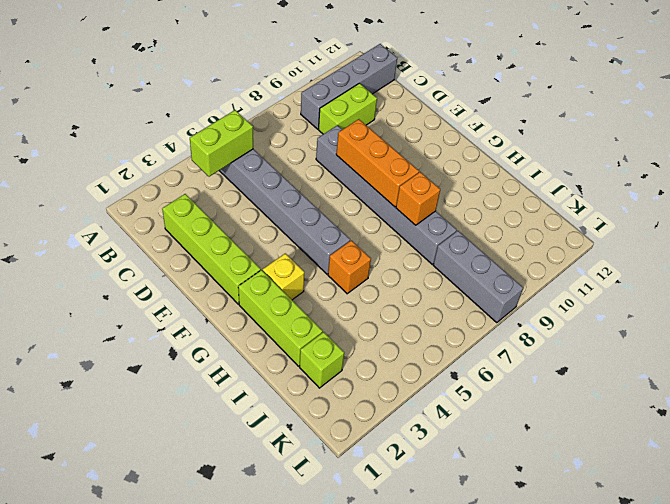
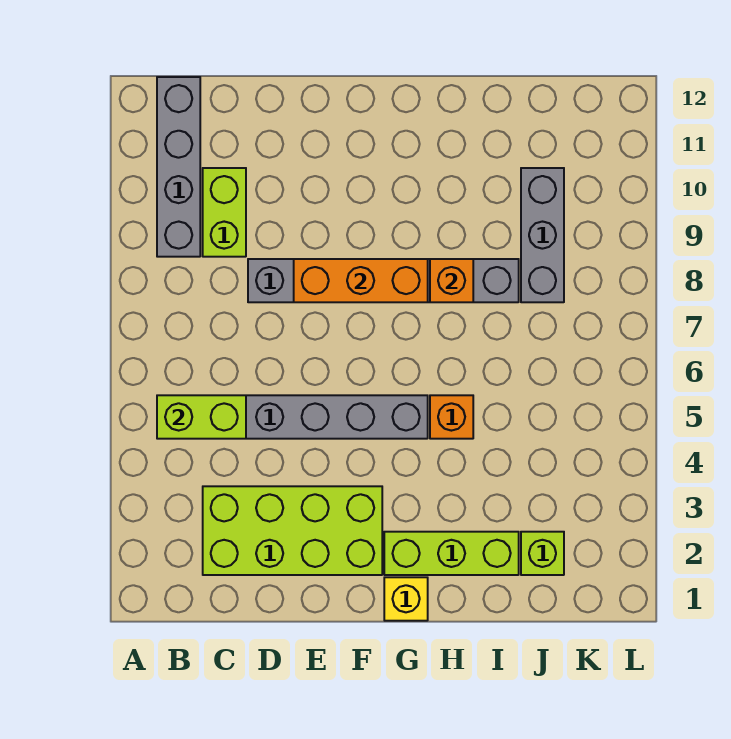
lime 1x2 brick [190,110,253,177] -> lime 1x2 brick turned to [157,395,246,439]
lime 1x4 brick [162,194,261,304] -> lime 2x4 brick [203,486,382,575]
yellow 1x1 brick [263,253,304,300] -> yellow 1x1 brick moved to [384,577,428,621]
grey 1x3 brick [433,231,523,323] -> grey 1x3 brick turned to [521,168,564,302]

